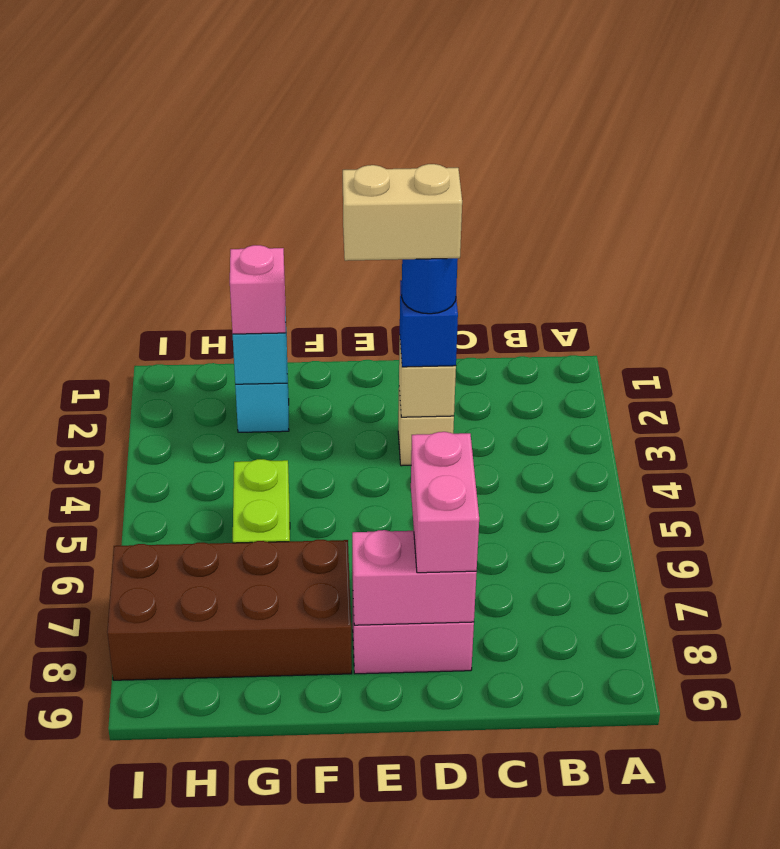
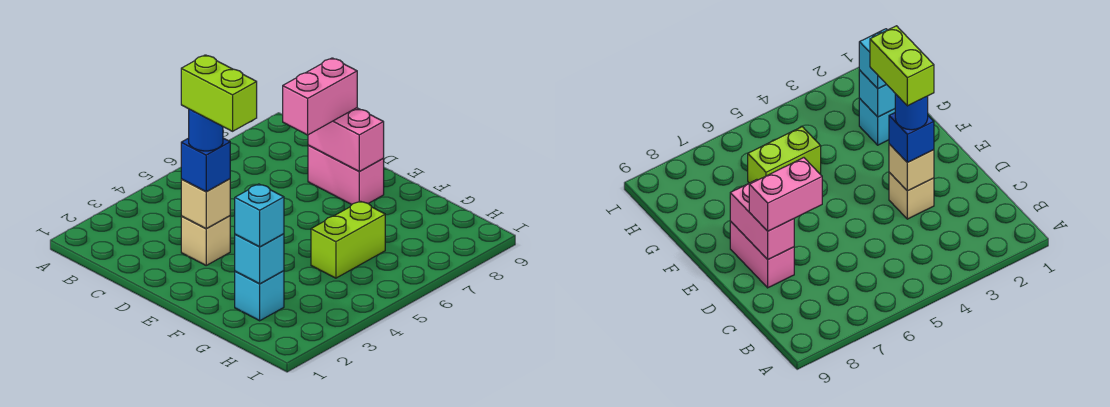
tan 1x2 brick [343,164,462,261] -> lime 1x2 brick [181,55,257,131]
brown 2x4 brick [107,540,352,680] -> none
pink 1x1 brick [230,245,286,334] -> cyan 1x1 brick [235,184,284,247]

